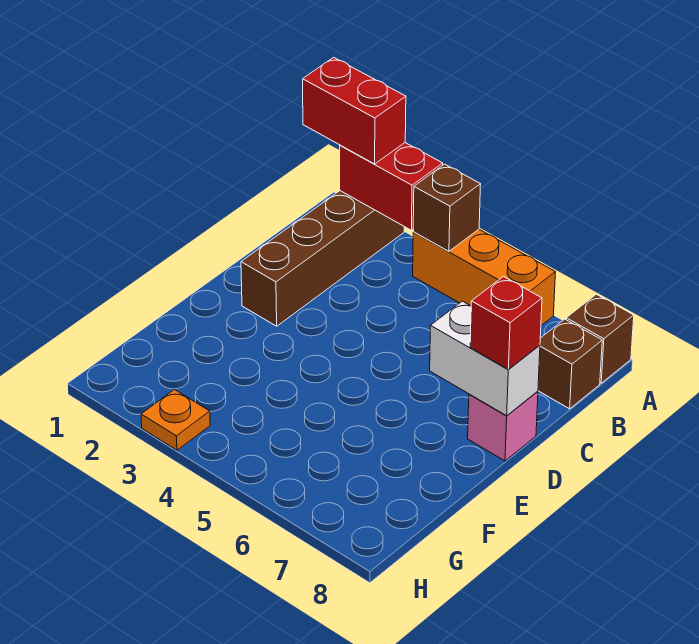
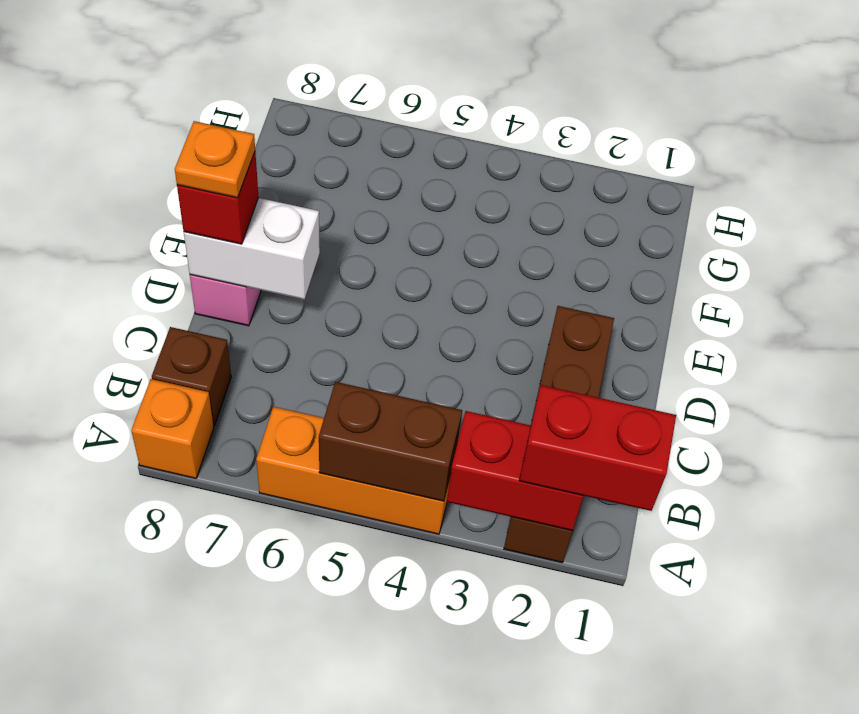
brown 1x1 brick [413,164,481,251] -> brown 1x2 brick [319,382,462,501]
brown 1x1 brick [566,294,634,383] -> orange 1x1 brick [131,379,214,478]
orange 1x1 plate [141,390,210,450] -> orange 1x1 plate moved to [175,121,255,198]

